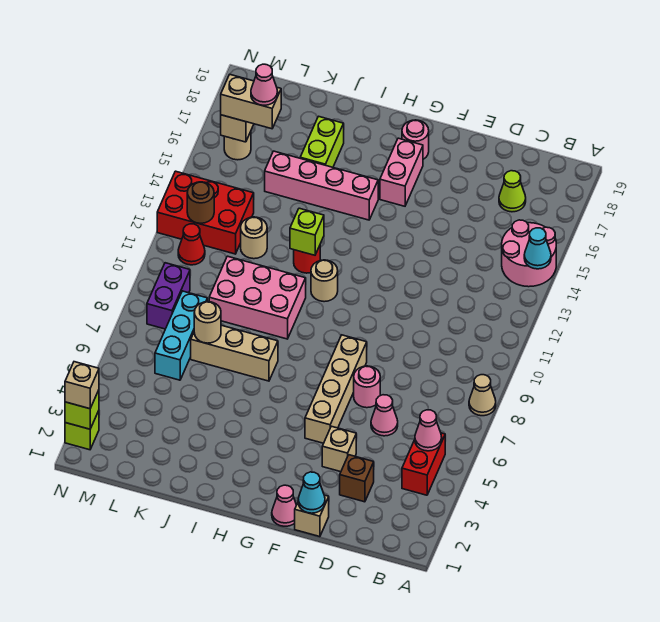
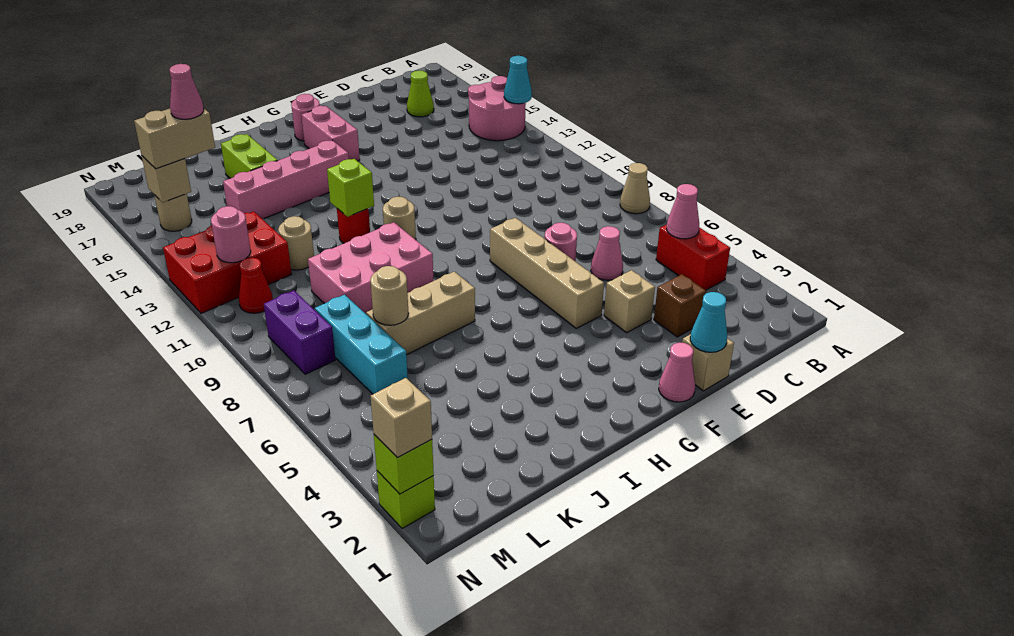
brown 1x1 round brick [187,182,214,223] -> pink 1x1 round brick [211,206,251,263]

